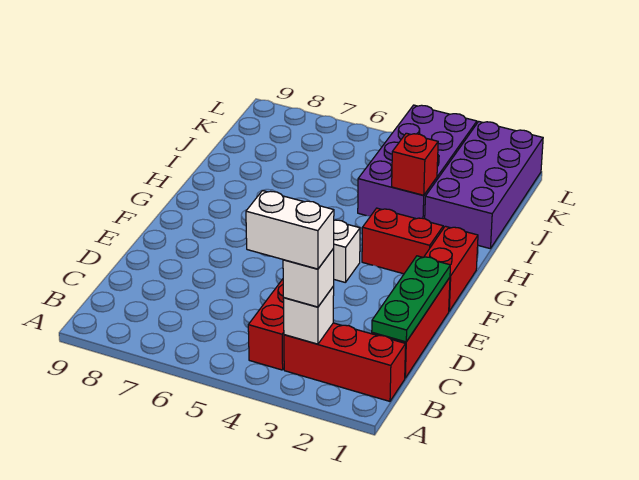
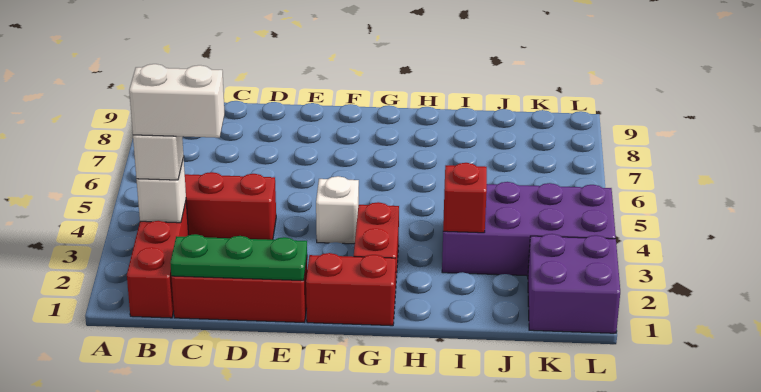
white 1x2 brick [246,191,334,269] -> white 1x2 brick turned to [129,64,225,138]
purple 2x4 brick [425,122,543,249] -> purple 2x2 brick [528,234,620,333]

